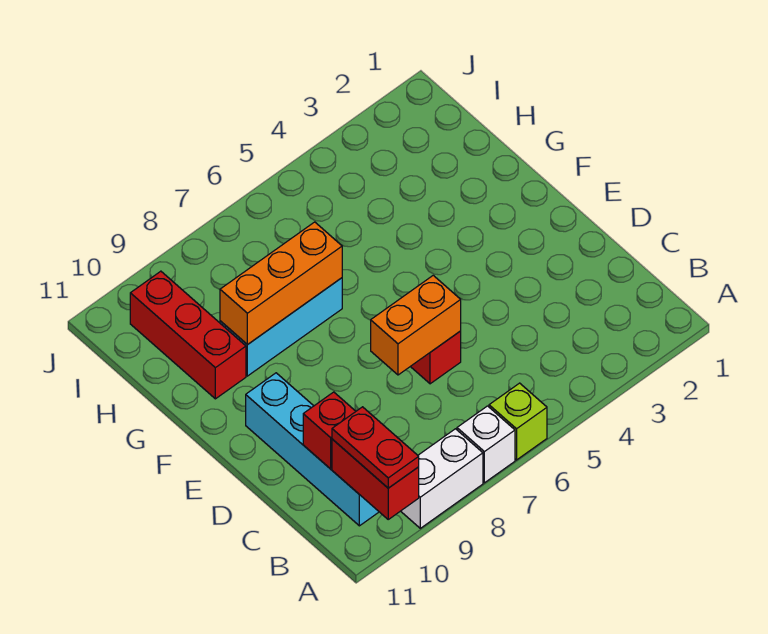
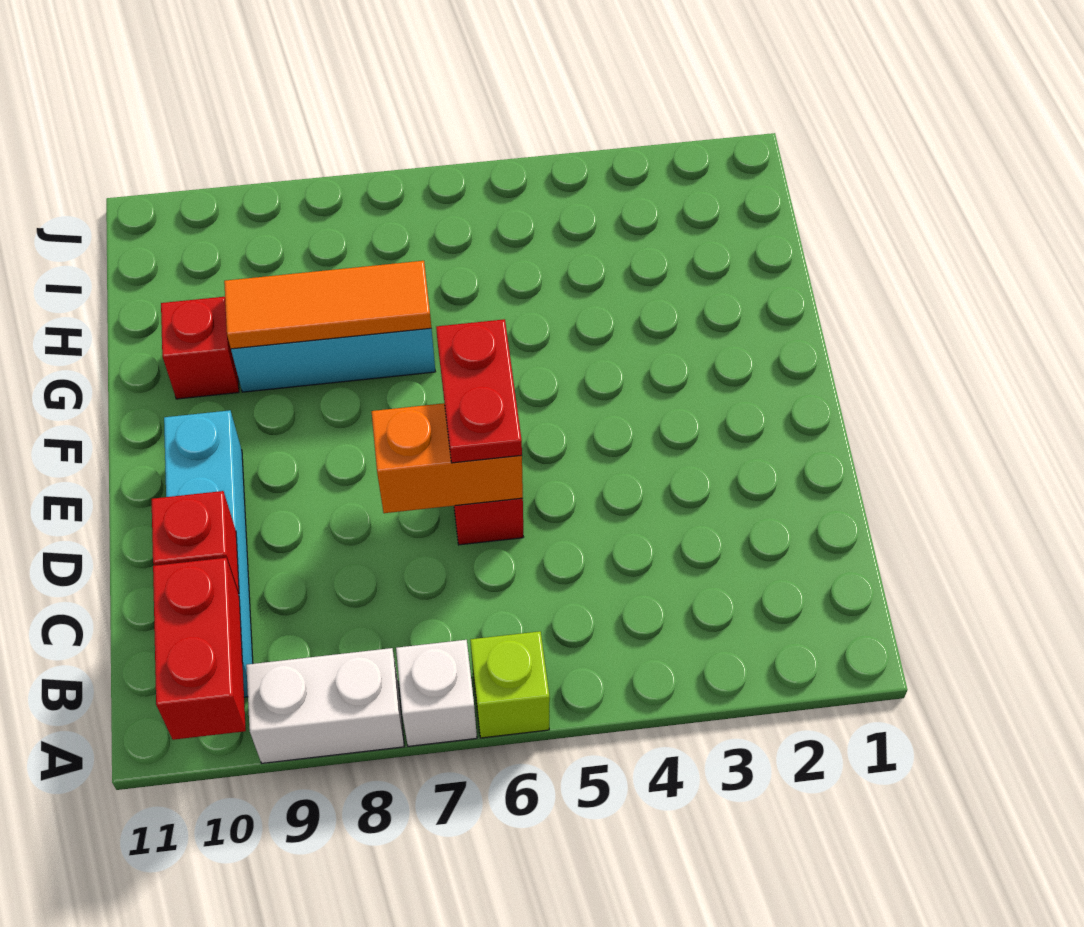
red 1x2 plate [332,407,419,488] -> red 1x2 plate moved to [436,319,522,463]
orange 1x3 brick [220,222,342,345] -> orange 1x3 tile [224,261,431,349]
red 1x3 brick [130,271,246,399] -> red 1x1 brick [161,297,239,399]

